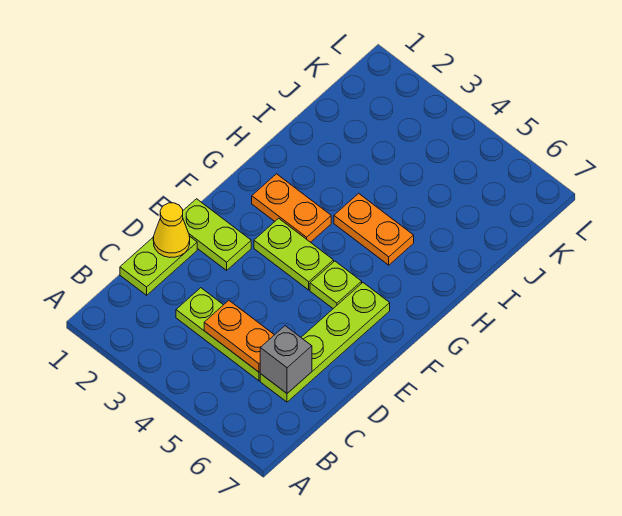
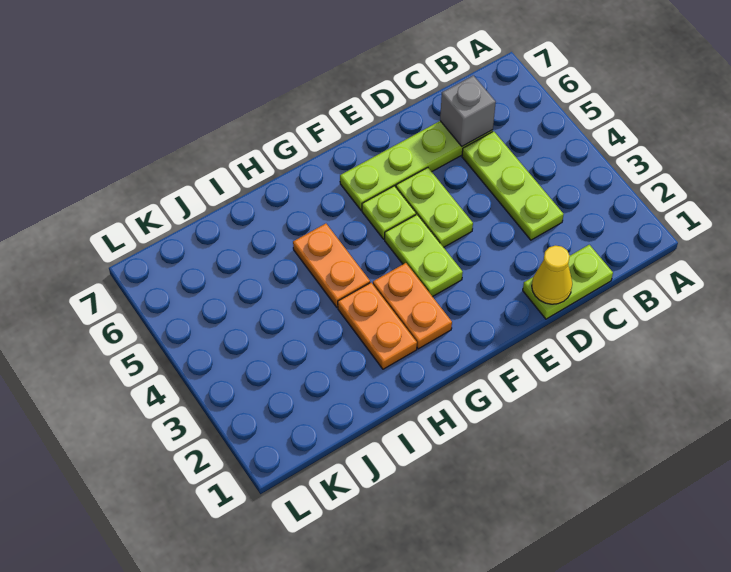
orange 1x2 plate [204,301,274,372] -> orange 1x2 plate moved to [338,283,417,369]
lime 1x2 plate [183,199,251,270] -> lime 1x2 plate moved to [396,168,473,247]

